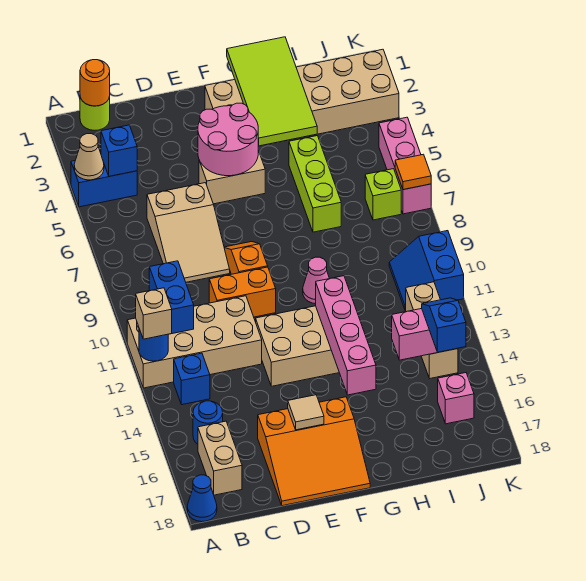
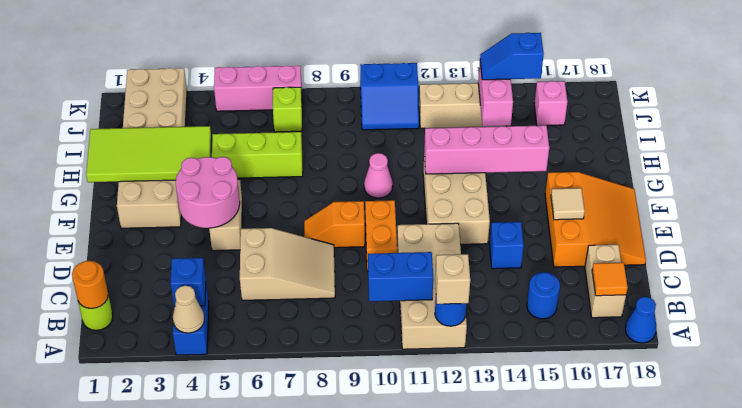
blue 1x1 brick [174,353,210,405] -> blue 1x1 brick moved to [489,222,524,269]
tan 1x2 brick [198,421,242,495] -> tan 1x2 brick turned to [585,245,626,318]
orange 1x1 tile [395,154,431,190] -> orange 1x1 tile moved to [592,263,628,296]

